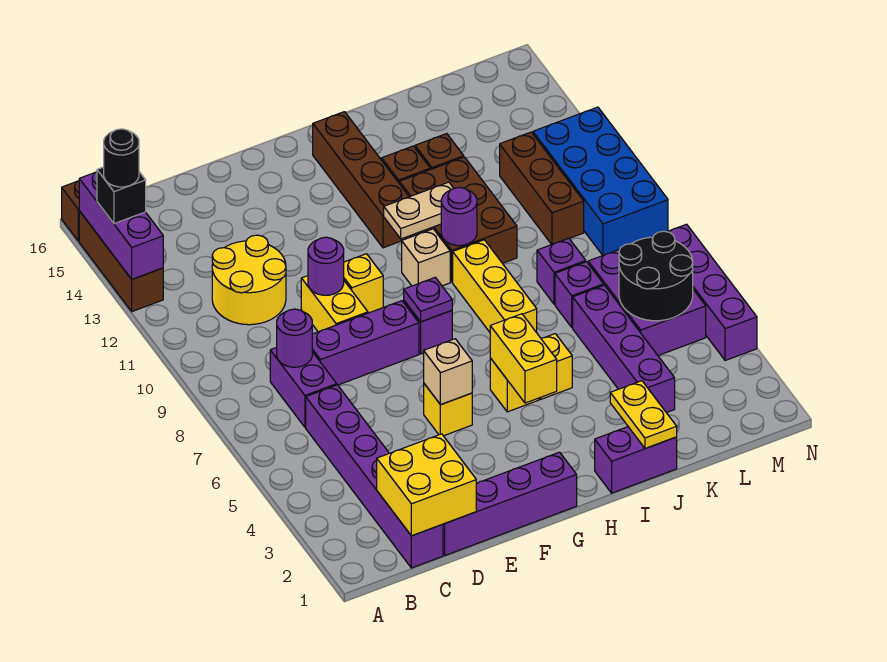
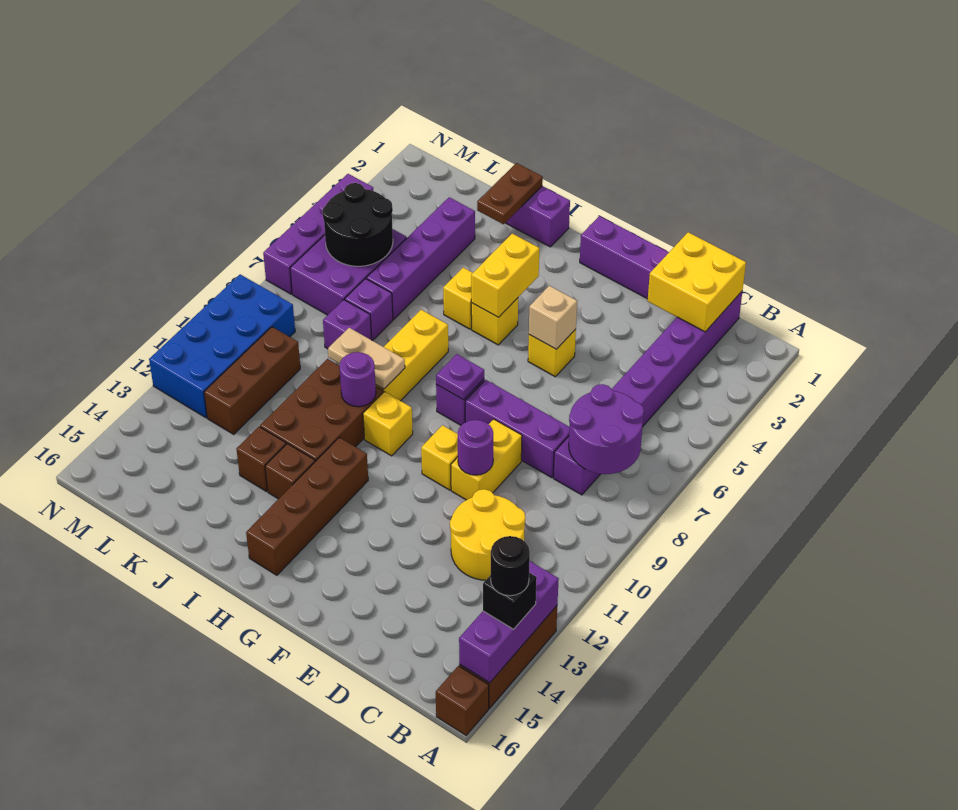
purple 1x1 round brick [277,309,312,367] -> purple 2x2 round brick [569,384,644,474]
tan 1x1 brick [402,229,450,286] -> yellow 1x1 brick [363,392,413,456]
tan 1x2 plate [384,182,454,239] -> tan 1x2 plate moved to [328,328,405,389]
yellow 1x2 plate [610,381,677,449] -> brown 1x2 plate [477,163,543,224]

